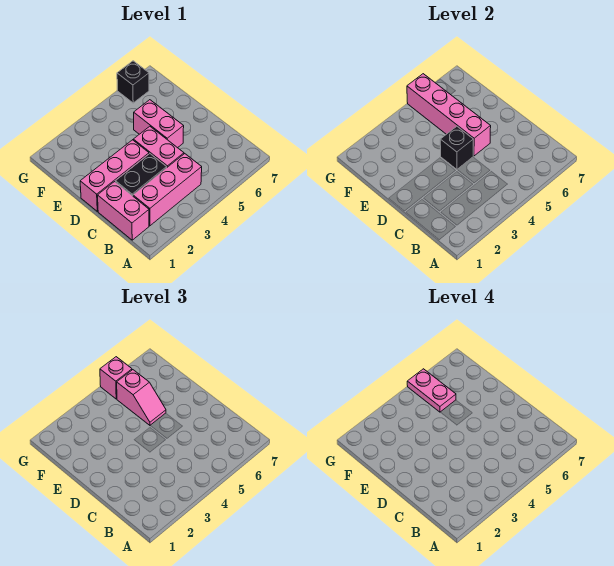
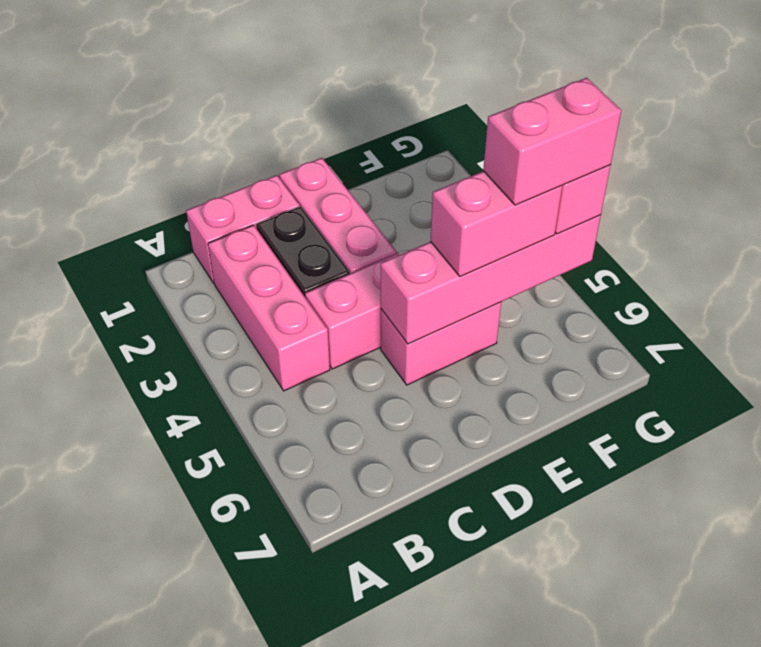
black 1x1 brick [440,126,473,169] -> none
pink 1x2 slope [117,370,166,425] -> pink 1x2 brick [431,171,562,276]
pink 1x2 plate [407,369,456,412] -> pink 1x2 brick [483,78,621,205]
black 1x1 brick [117,61,149,103] -> none

